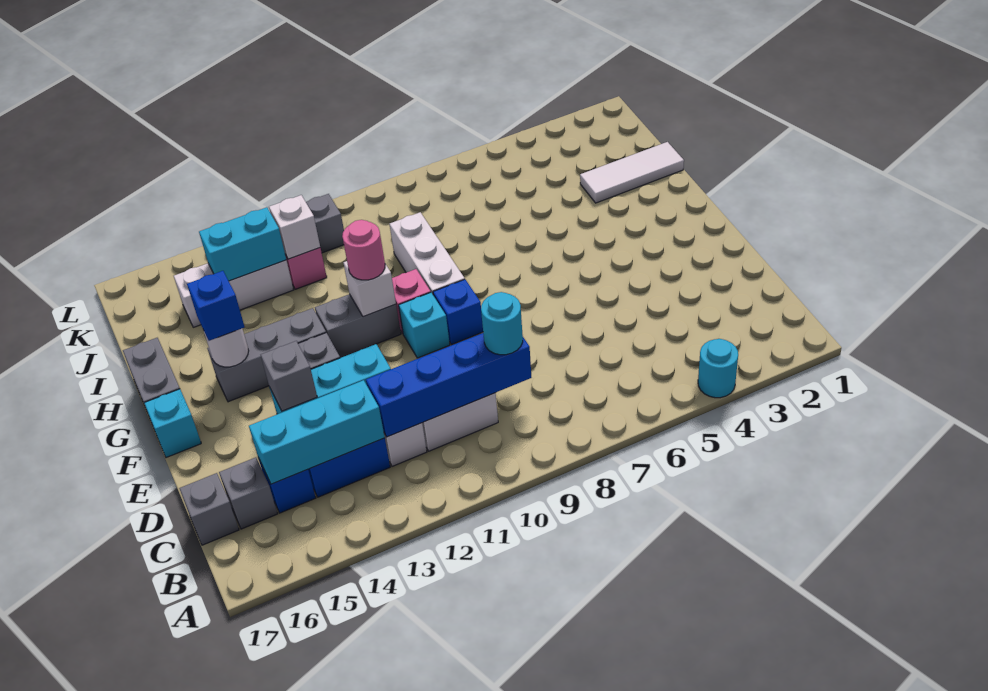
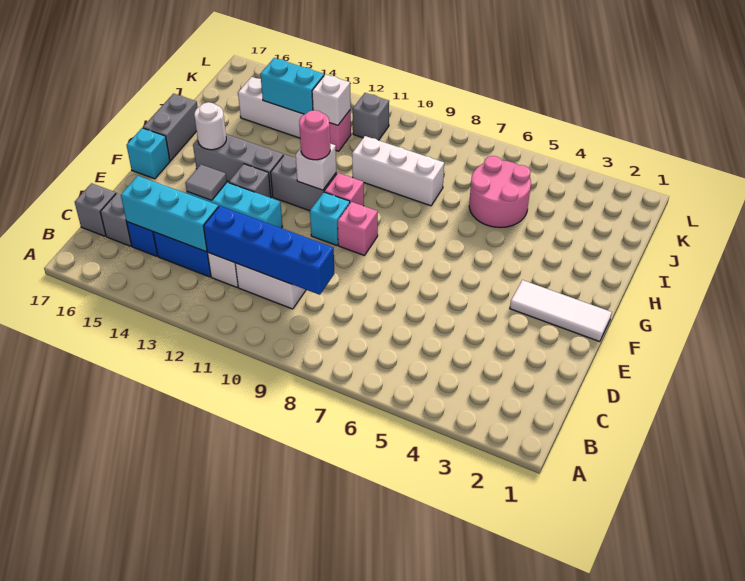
cyan 1x1 round brick [698,339,738,398] -> none
cyan 1x1 round brick [481,292,523,355] -> none
grey 1x1 brick [261,341,317,411] -> grey 1x1 tile [185,165,227,200]
blue 1x1 brick [433,279,483,345] -> pink 1x1 brick [338,202,378,256]
white 1x3 brick [390,212,465,294] -> white 1x3 brick turned to [352,136,444,206]
blue 1x1 brick [187,271,244,341] -> none
white 1x3 tile [580,142,684,203] -> white 1x3 tile moved to [510,280,612,342]
none -> pink 2x2 round brick [469,156,531,228]

